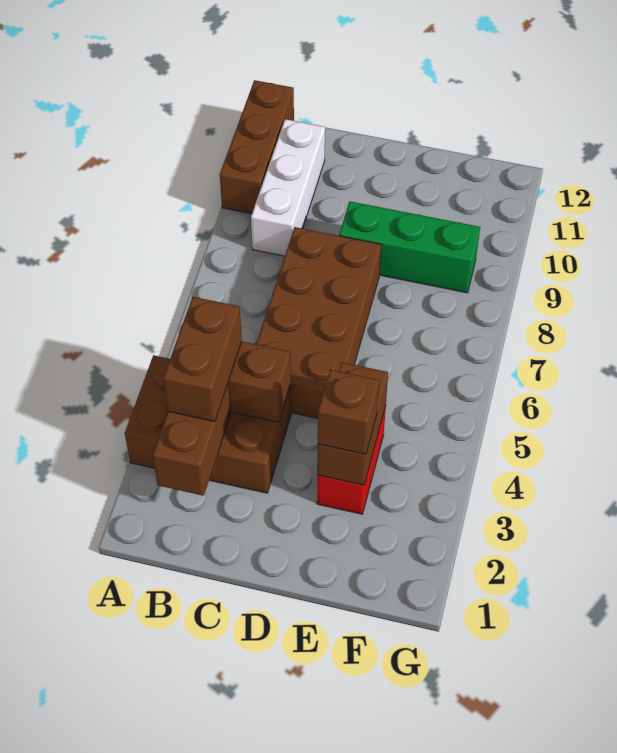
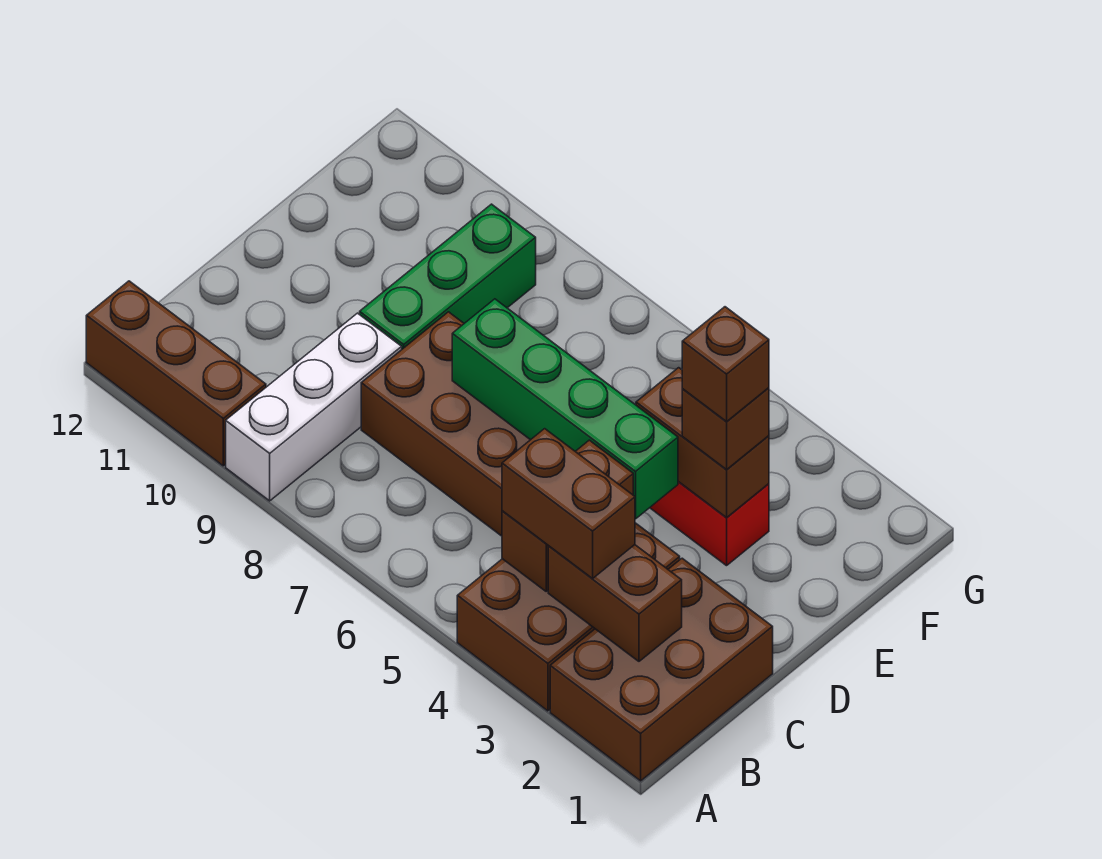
none -> brown 2x3 brick [550,558,773,781]
white 1x3 brick [251,119,325,256] -> white 1x3 brick turned to [226,313,402,501]
none -> green 1x4 brick [452,299,678,519]
none -> brown 1x1 brick [682,307,769,422]

